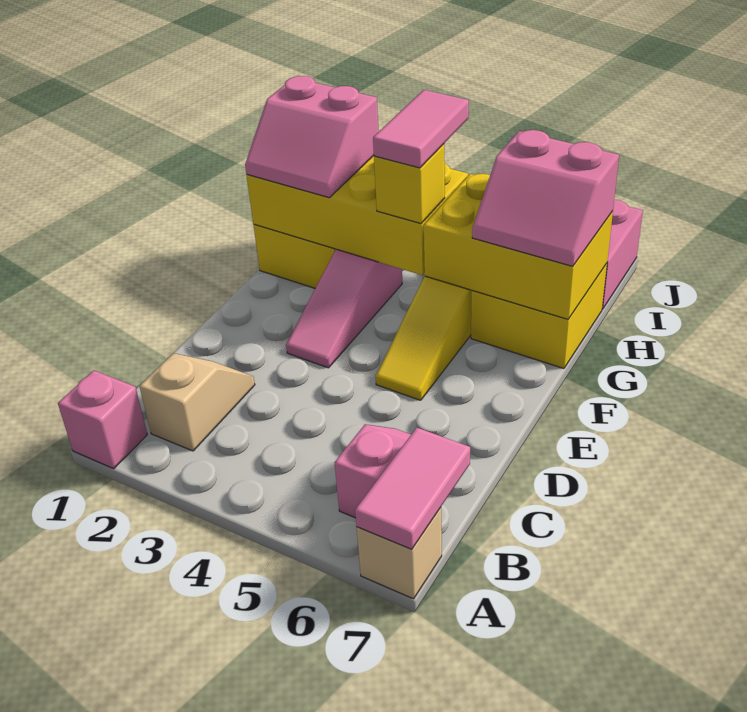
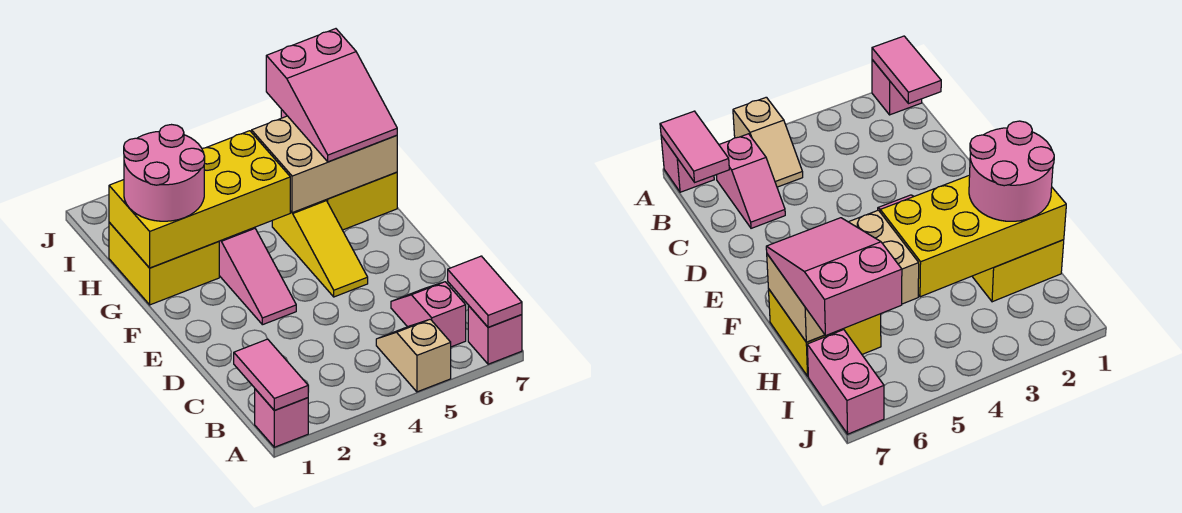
tan 1x1 brick [357,508,442,599] -> pink 1x1 brick [468,306,522,364]
tan 1x2 slope [139,353,255,451] -> tan 1x2 slope moved to [376,319,451,392]
pink 2x2 slope [245,76,379,198] -> pink 2x2 round brick [124,125,205,221]
yellow 1x1 brick [374,144,445,223] -> none
pink 1x2 tile [373,90,469,168] -> pink 1x2 tile moved to [234,339,308,410]
yellow 2x3 brick [424,174,613,319] -> tan 2x3 brick [252,116,397,213]
pink 2x2 slope [472,130,619,266] -> pink 2x3 slope [266,29,397,162]

